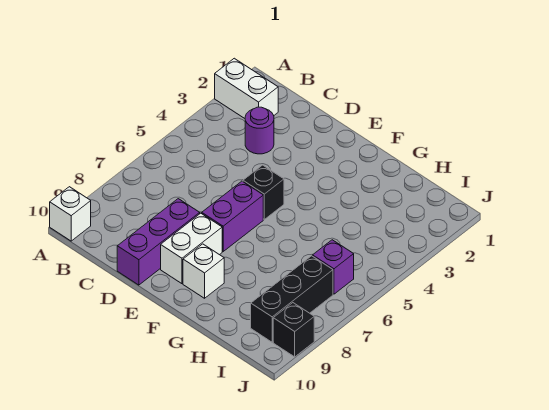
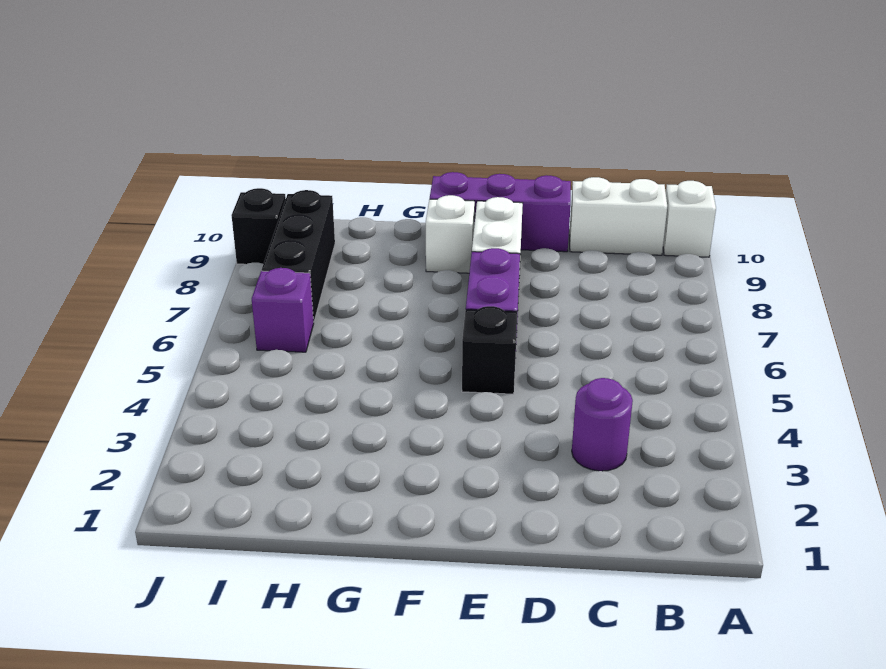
white 1x2 brick [215,58,278,118] -> white 1x2 brick moved to [570,177,667,255]
purple 1x3 brick [117,199,200,285] -> purple 1x3 brick turned to [430,172,571,252]

